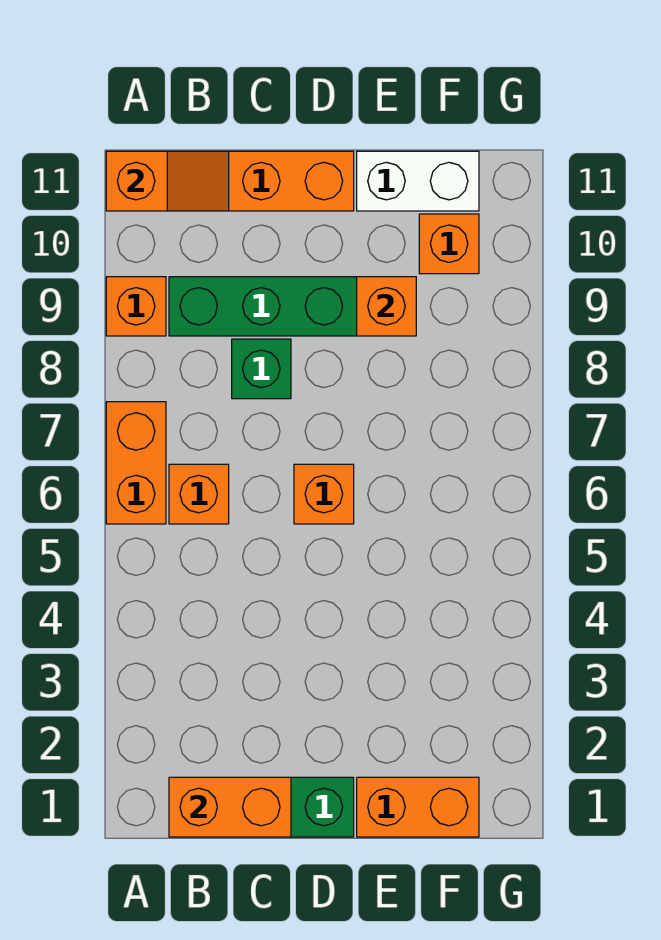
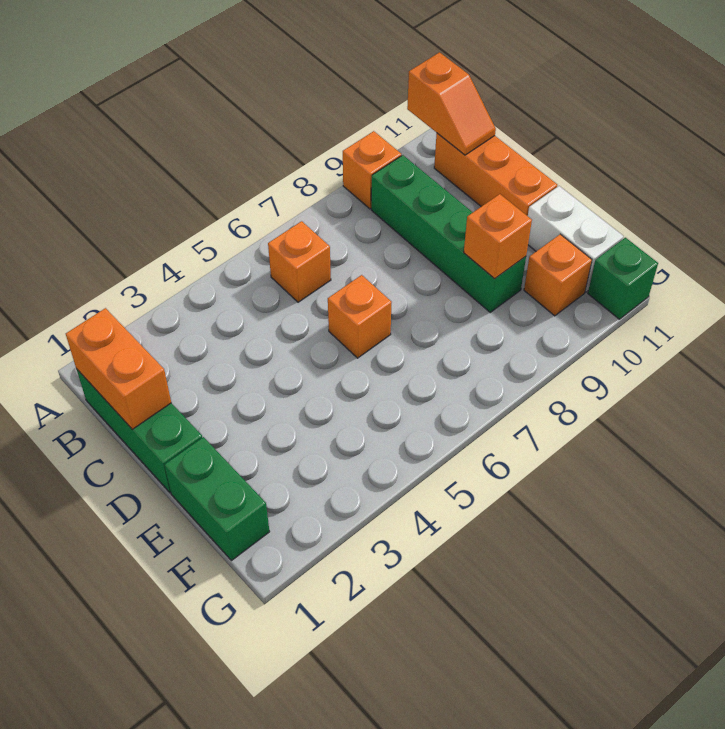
orange 1x2 brick [106,402,166,524] -> none
green 1x1 brick [232,339,291,399] -> green 1x1 brick moved to [588,238,658,319]
orange 1x2 brick [357,777,479,837] -> green 1x2 brick [164,437,270,561]

